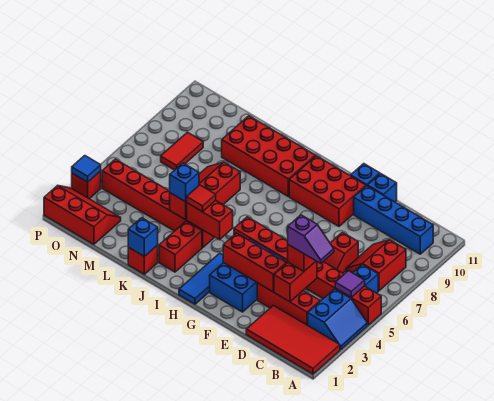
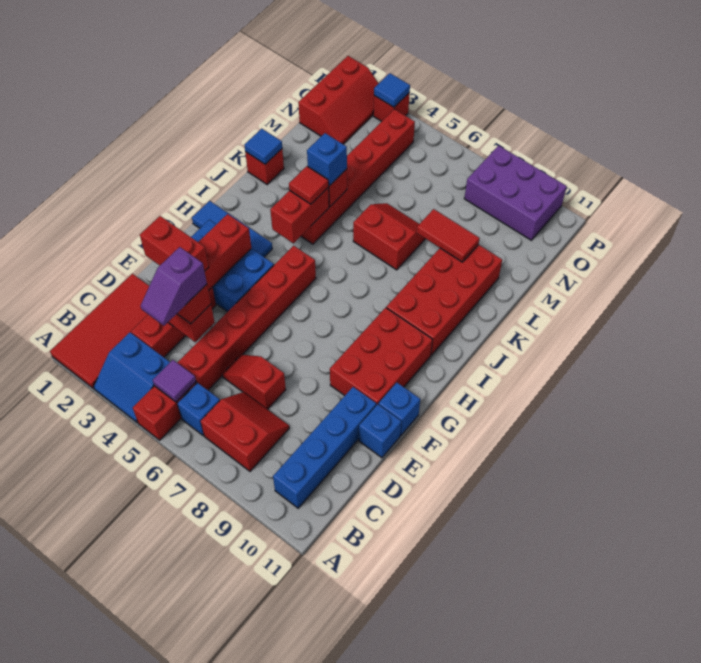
red 1x2 brick [159,221,202,272] -> red 1x2 brick moved to [140,216,209,271]
blue 1x1 brick [128,218,158,257] -> blue 1x1 tile [244,129,282,164]
red 1x2 tile [161,132,203,170] -> red 1x2 tile moved to [417,209,480,262]
none -> purple 2x3 brick [464,146,567,240]

